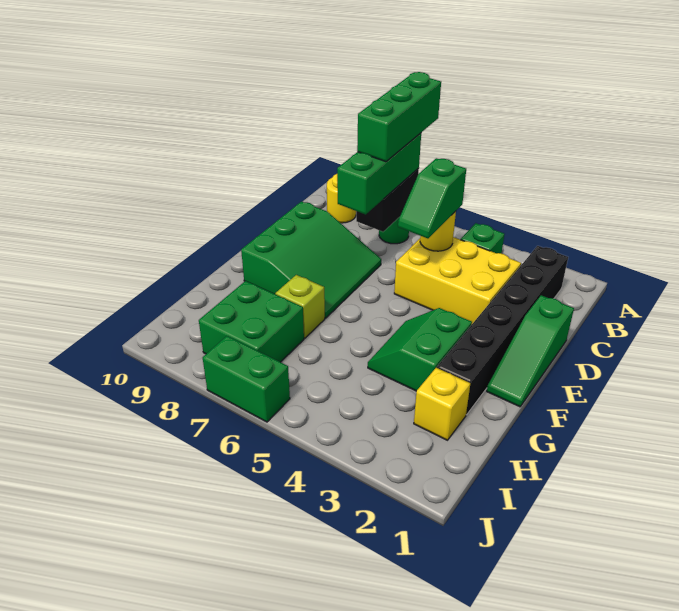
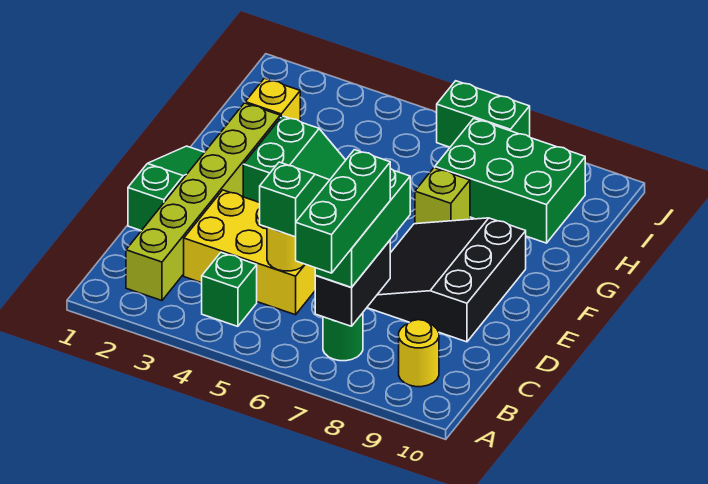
black 1x6 brick [437,246,568,415] -> lime 1x6 brick [126,103,280,301]
green 3x3 slope [241,202,381,318] -> black 3x3 slope [367,218,526,342]
green 2x2 brick [199,281,304,362] -> green 2x3 brick [435,118,585,243]

